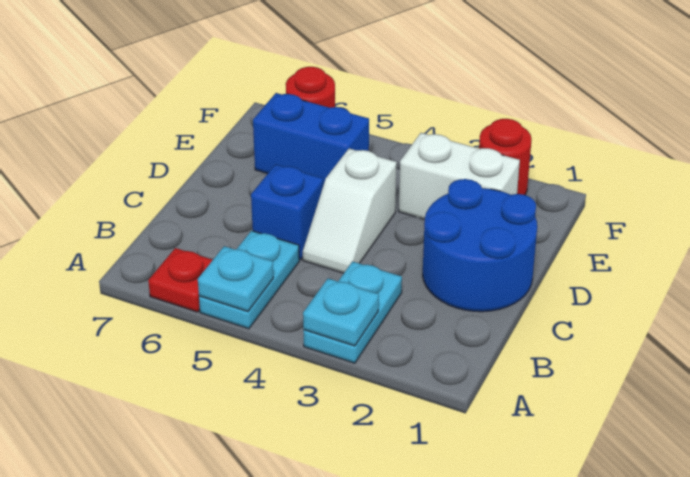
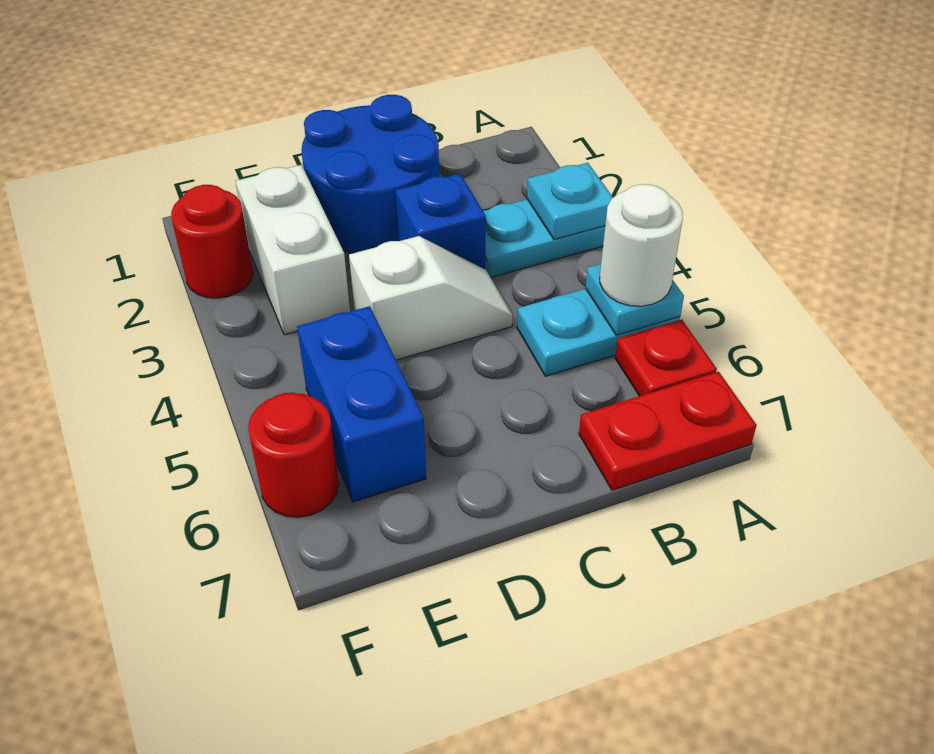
none -> white 1x1 round brick [600,184,683,306]
none -> red 1x2 plate [579,372,757,490]
blue 1x1 brick [251,165,323,260] -> blue 1x1 brick moved to [396,174,486,269]

